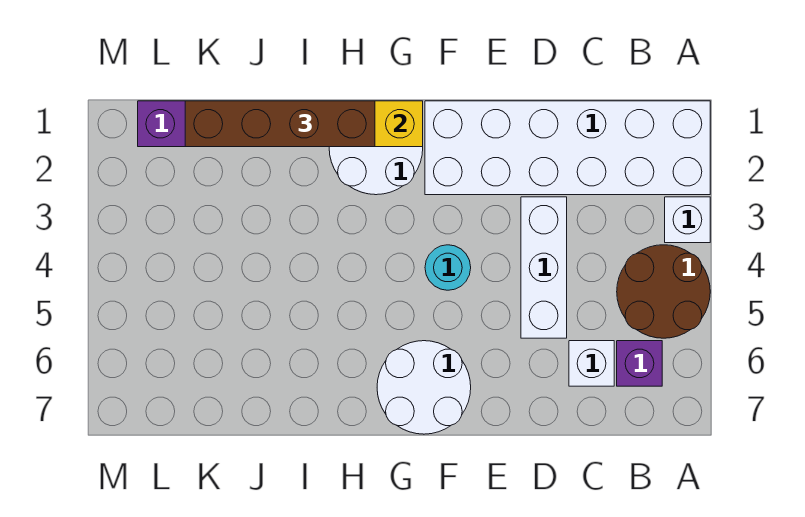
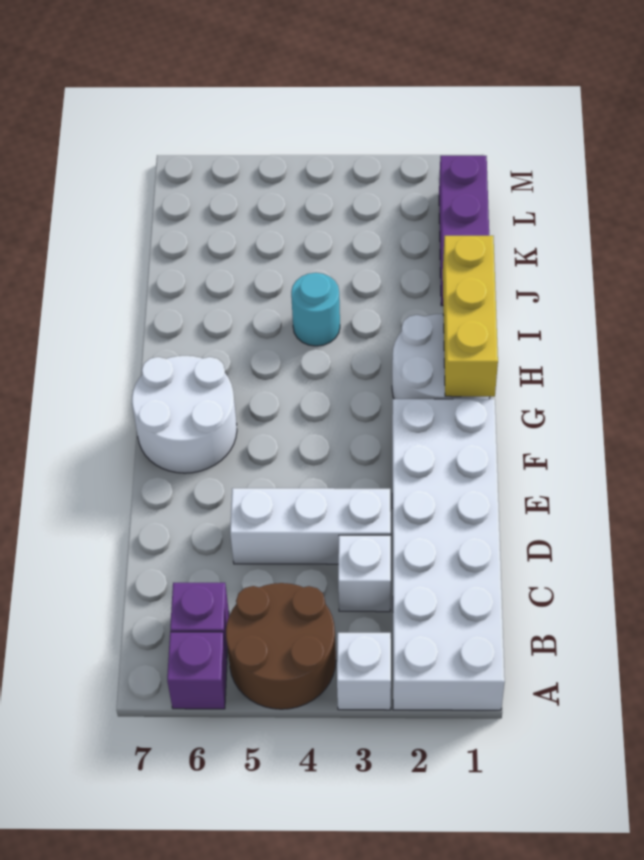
none -> purple 1x1 brick [167,632,227,709]
white 1x1 brick [569,341,614,386] -> white 1x1 brick moved to [338,535,391,612]
cyan 1x1 round brick [425,245,471,290] -> cyan 1x1 round brick moved to [291,273,340,346]
brown 1x4 brick [185,101,375,147] -> none

